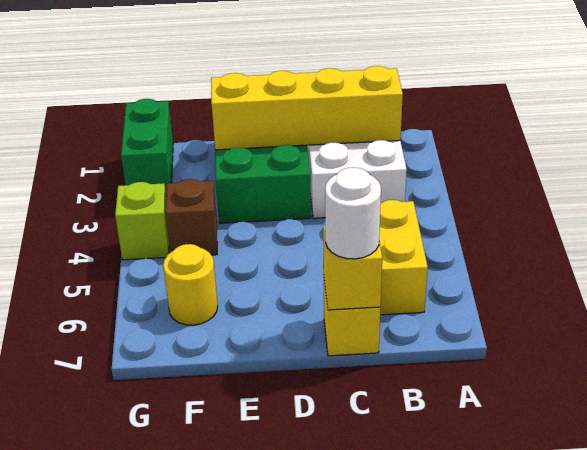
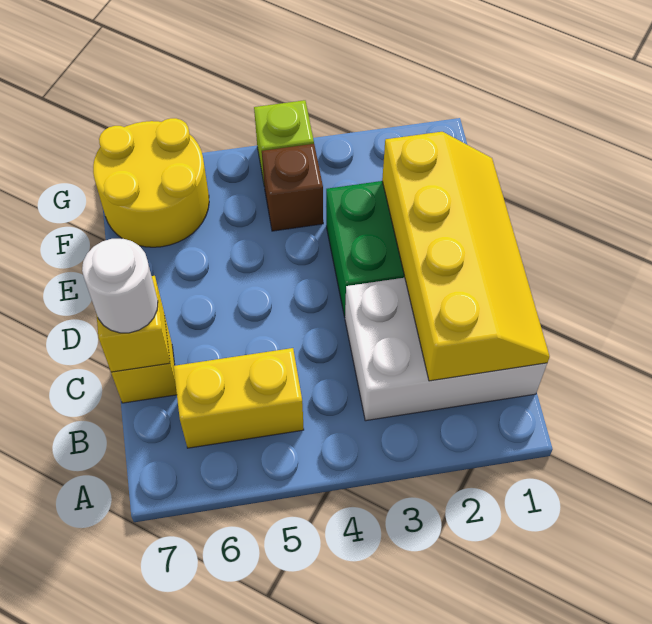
yellow 1x1 round brick [163,244,218,325] -> yellow 2x2 round brick [93,118,209,247]
green 1x2 brick [121,99,173,191] -> none

